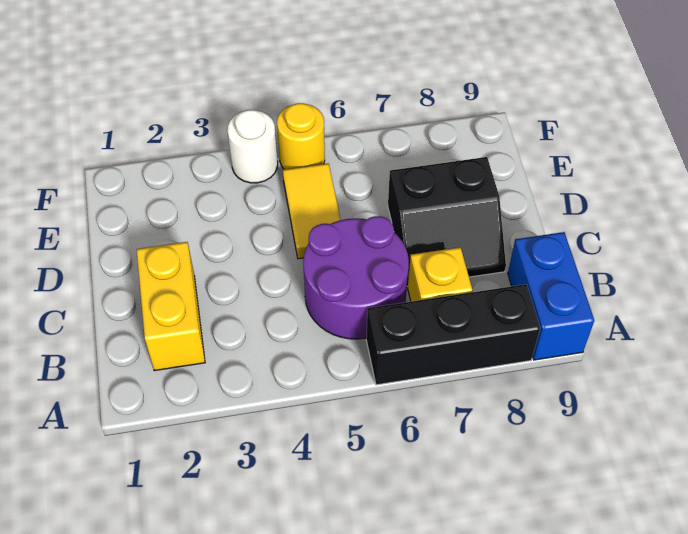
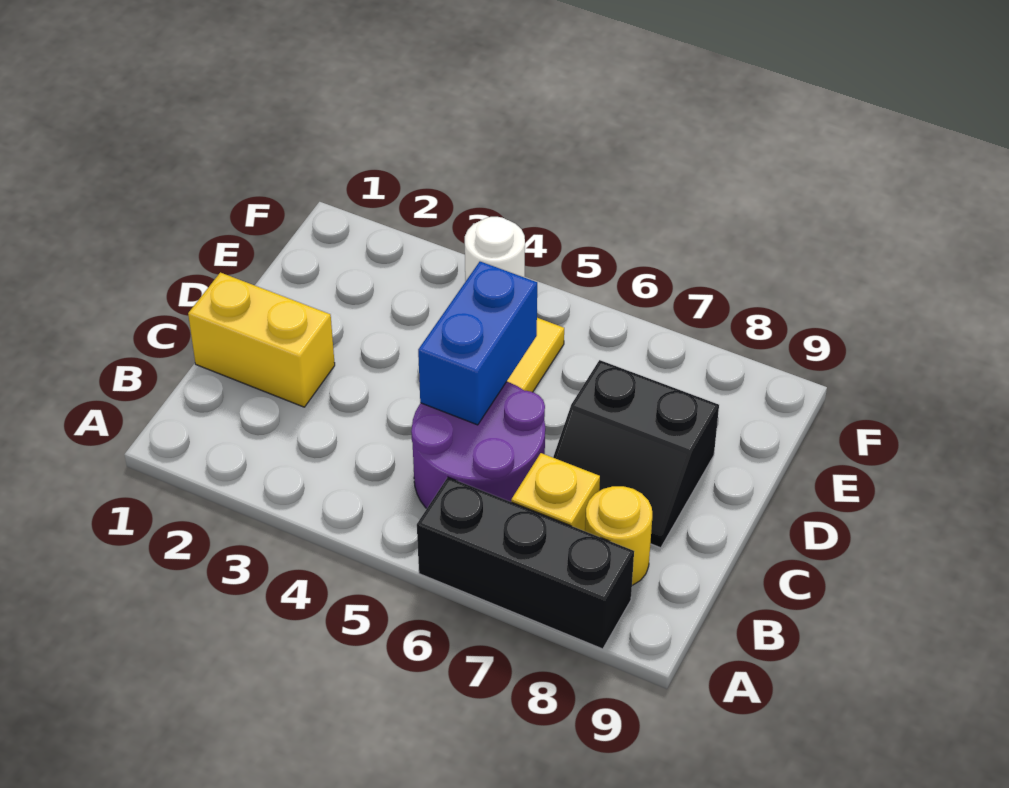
blue 1x2 brick [508,232,594,360] -> blue 1x2 brick moved to [418,262,537,425]
yellow 1x2 brick [137,242,205,371] -> yellow 1x2 brick turned to [188,272,335,407]
yellow 1x1 round brick [277,103,325,169] -> yellow 1x1 round brick moved to [585,486,652,585]

